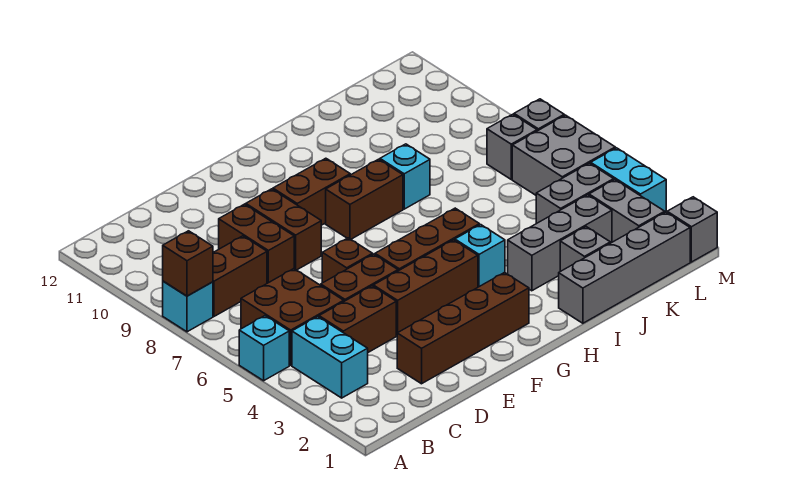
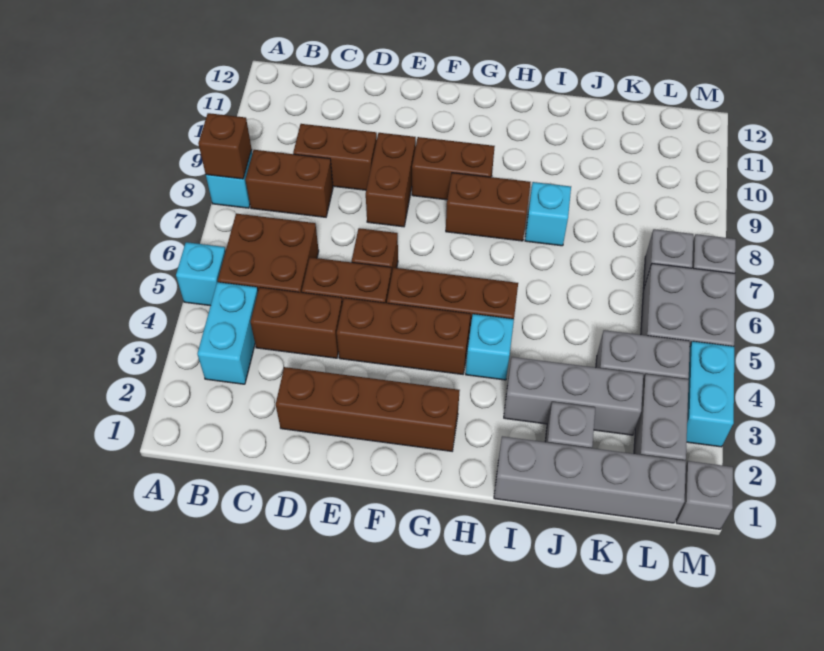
brown 1x2 brick [219,204,294,283] -> brown 1x2 brick turned to [293,124,377,190]

